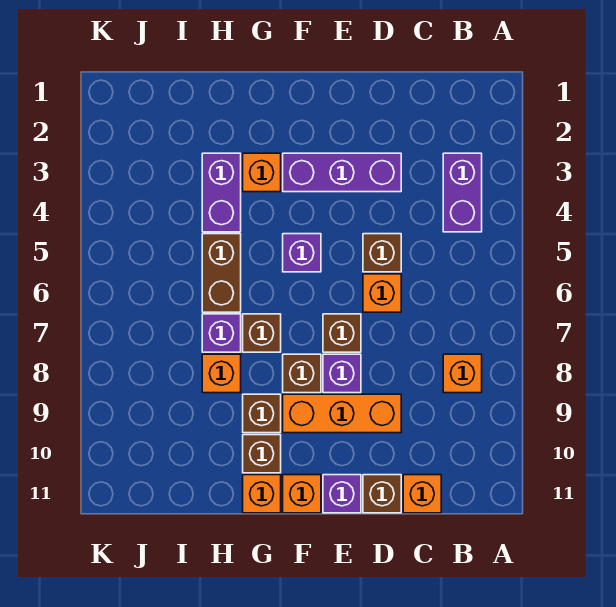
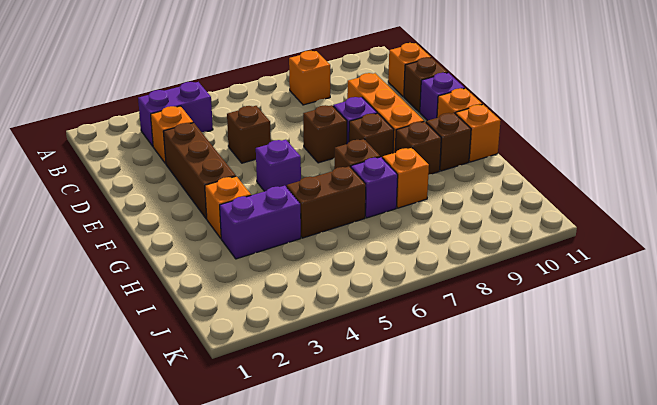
purple 1x3 brick [283,153,401,192] -> brown 1x3 brick [163,123,236,219]
orange 1x1 brick [363,274,401,312] -> orange 1x1 brick moved to [151,106,193,164]

